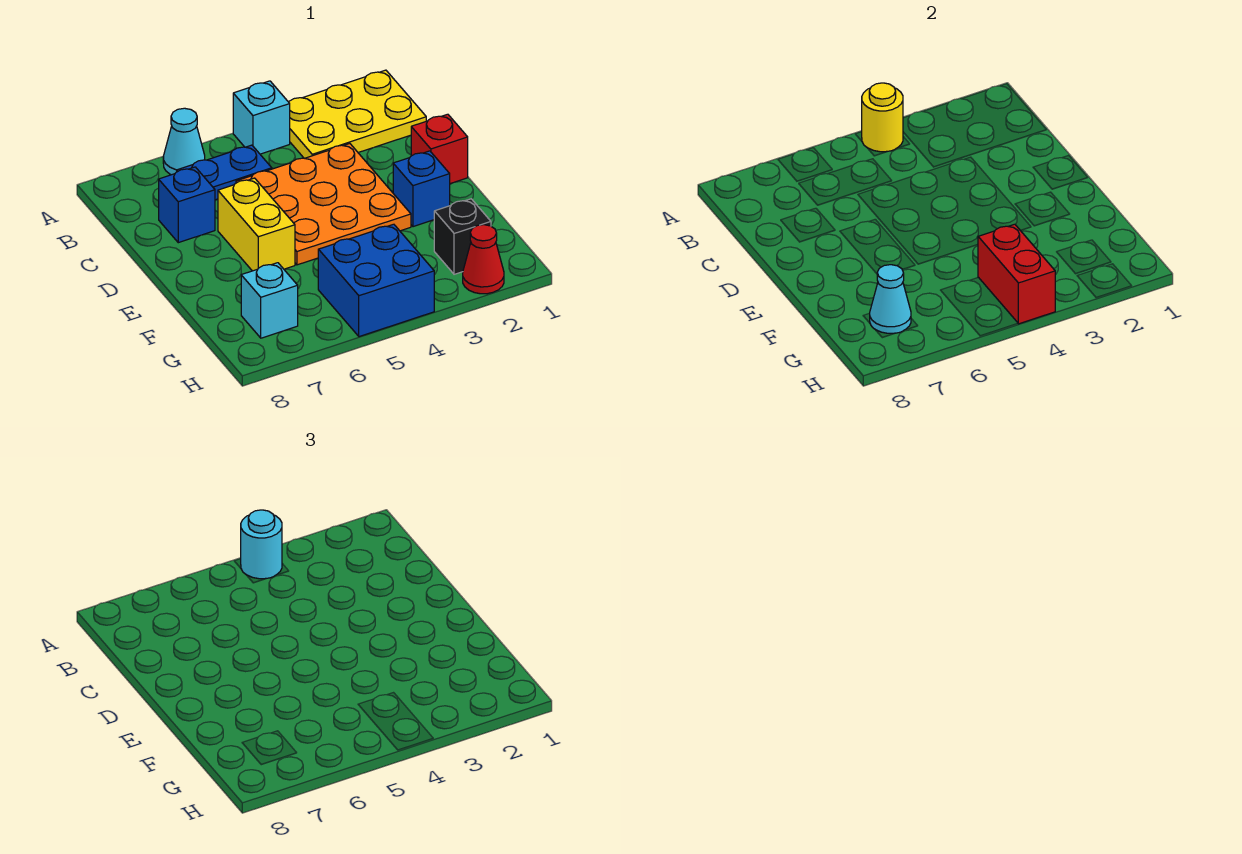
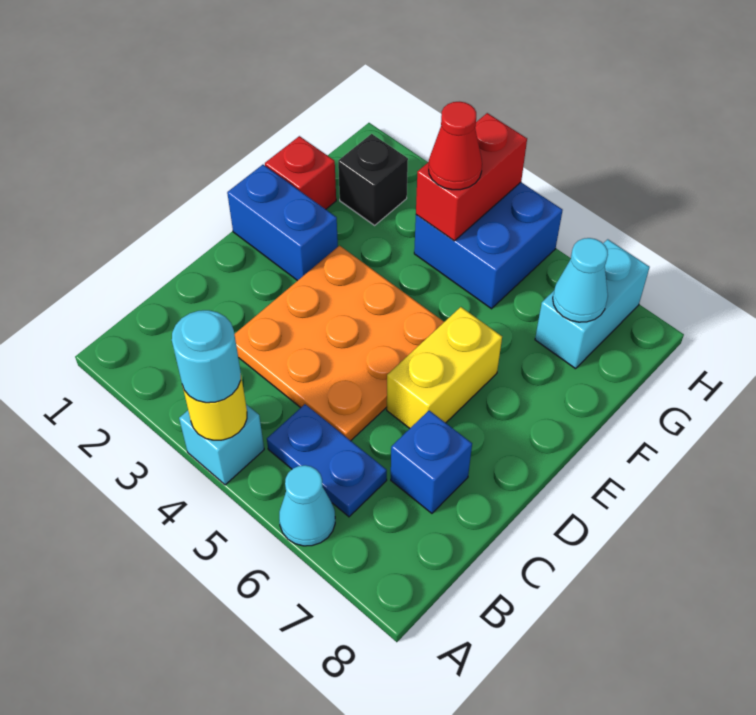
yellow 2x3 plate [289,70,426,158] -> none
red 1x1 brick [411,114,468,184] -> red 1x1 brick moved to [265,136,336,209]
blue 1x1 brick [393,151,450,227] -> blue 1x2 brick [227,165,338,281]
cyan 1x1 brick [241,263,298,338] -> cyan 1x2 brick [535,239,650,369]
red 1x1 cone [463,225,504,294] -> red 1x1 cone moved to [429,102,482,190]

